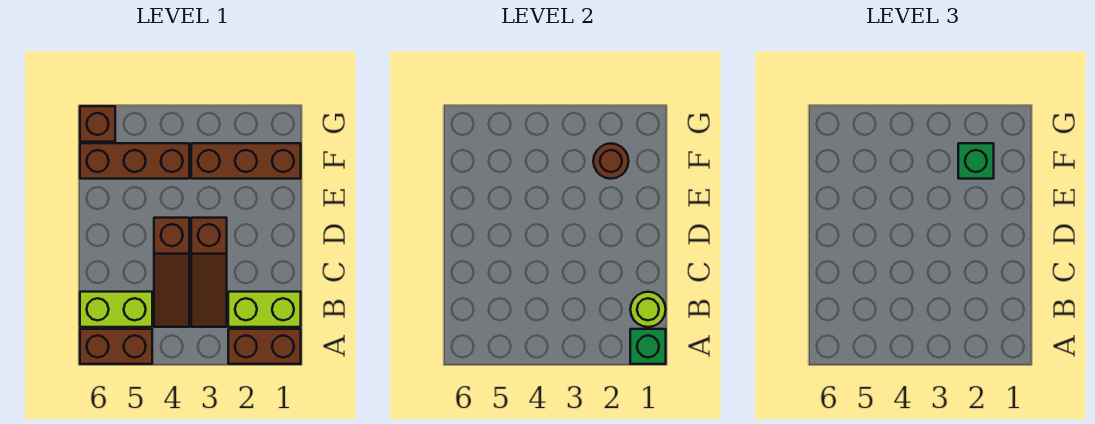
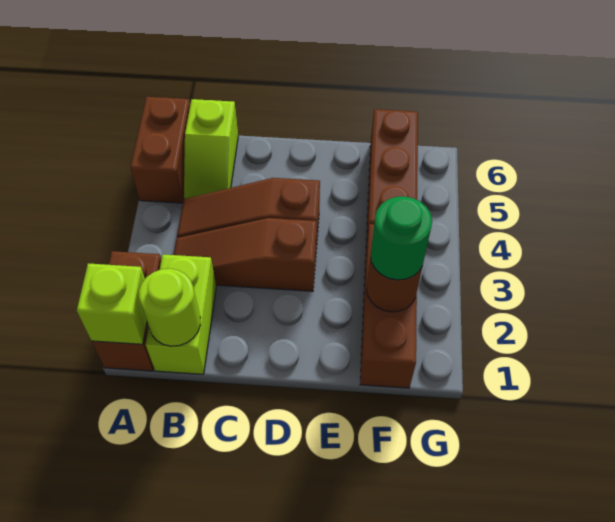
green 1x1 brick [630,329,666,364] -> lime 1x1 brick [77,263,147,344]
lime 1x2 brick [80,292,152,327] -> lime 1x2 slope [184,99,238,199]
green 1x1 brick [958,143,994,179] -> green 1x1 round brick [371,196,432,280]
brown 1x1 brick [80,106,115,142] -> none

